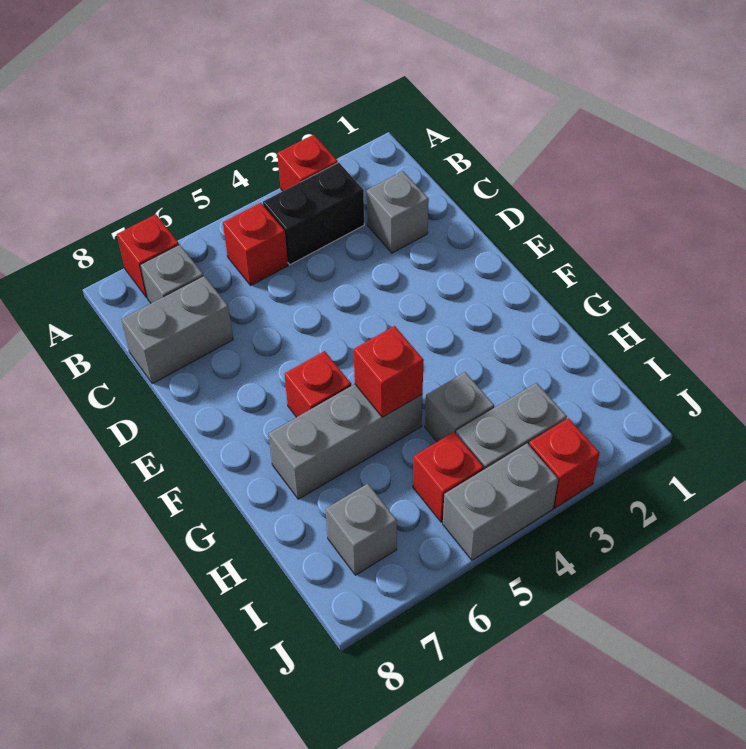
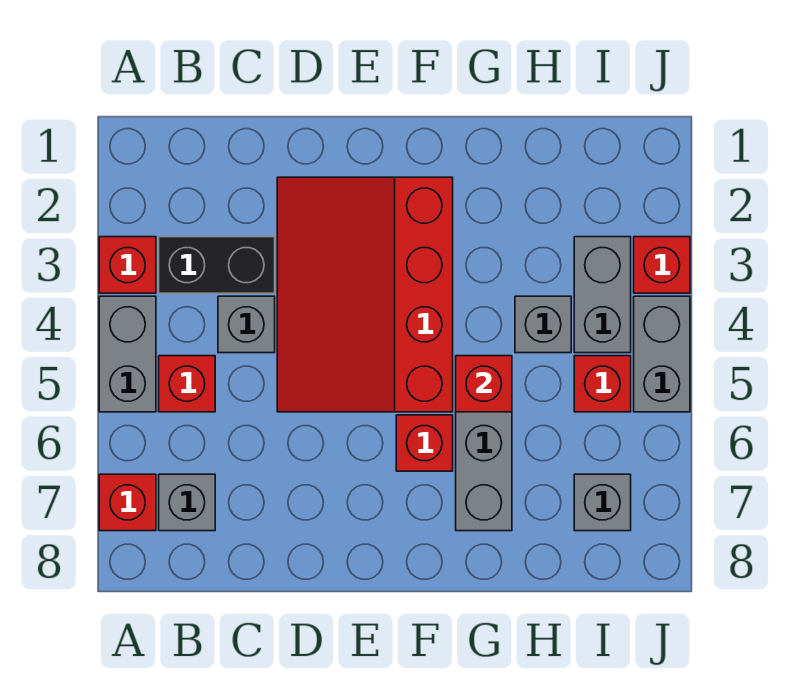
black 1x2 brick [263,163,364,265] -> black 1x2 brick turned to [159,237,275,293]
grey 1x1 brick [367,171,429,253] -> grey 1x1 brick moved to [218,296,275,353]
grey 1x2 brick [121,276,233,384] -> grey 1x2 brick moved to [99,296,156,412]
none -> red 3x4 slope [277,177,453,412]

